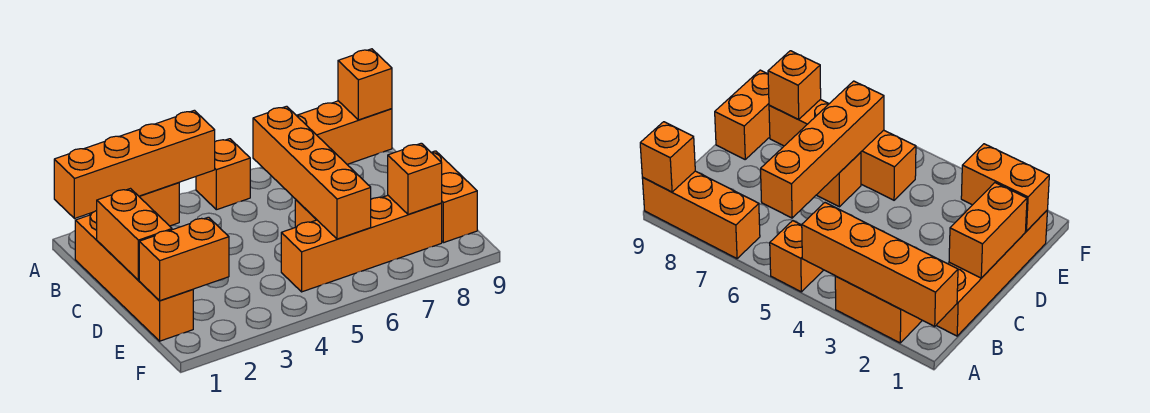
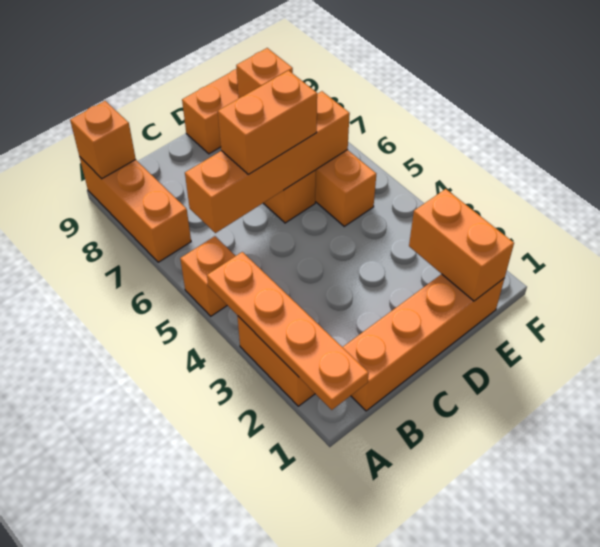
orange 1x4 brick [54,110,215,219] -> orange 1x4 plate [207,252,369,410]
orange 1x2 brick [97,189,172,280] -> orange 1x2 brick moved to [218,70,317,174]

